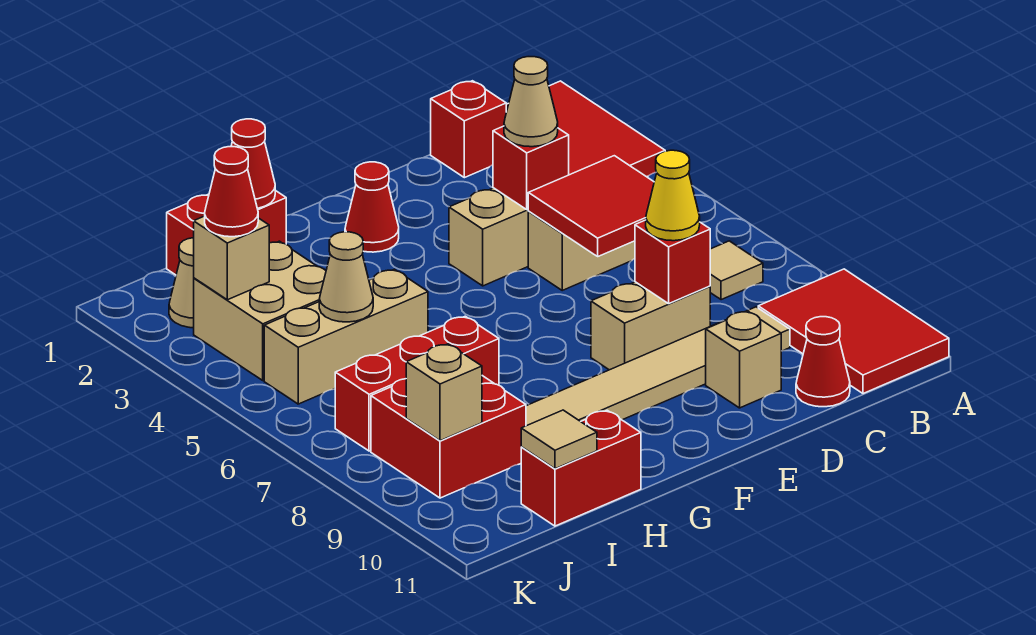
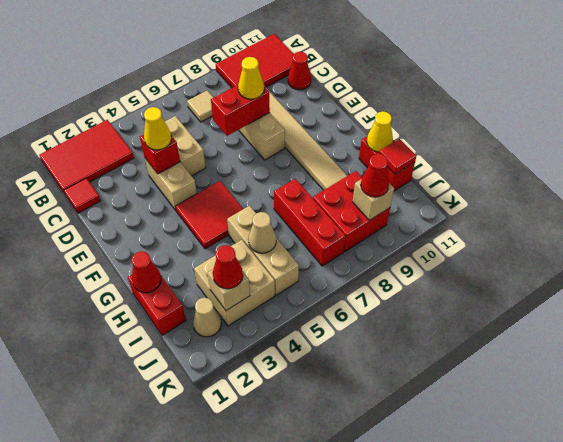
red 1x1 brick [431,81,506,178] -> red 1x1 tile [64,178,101,213]
red 2x2 tile [528,156,654,256] -> red 2x2 tile moved to [176,181,243,249]
tan 1x1 cone [504,57,558,147] -> yellow 1x1 cone [144,107,171,150]
red 1x1 brick [635,220,710,304] -> red 1x2 brick [211,85,270,136]
tan 1x1 brick [706,311,781,408] -> none
red 1x1 cone [345,162,399,252] -> red 1x1 cone moved to [361,154,389,197]
none -> yellow 1x1 cone [367,111,393,152]
tan 1x1 tile [521,410,597,469] -> red 1x1 tile [379,139,416,174]

